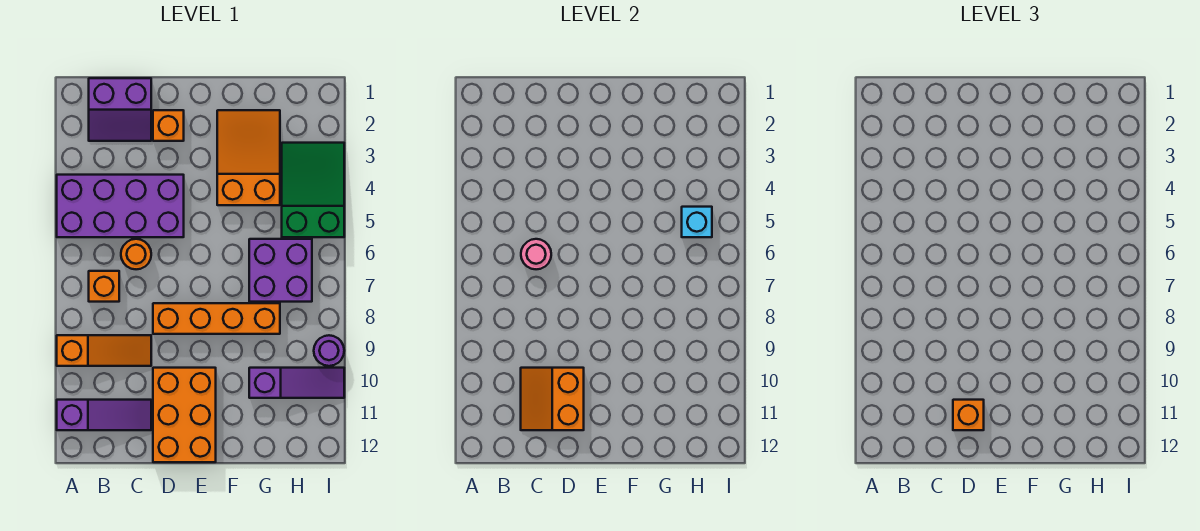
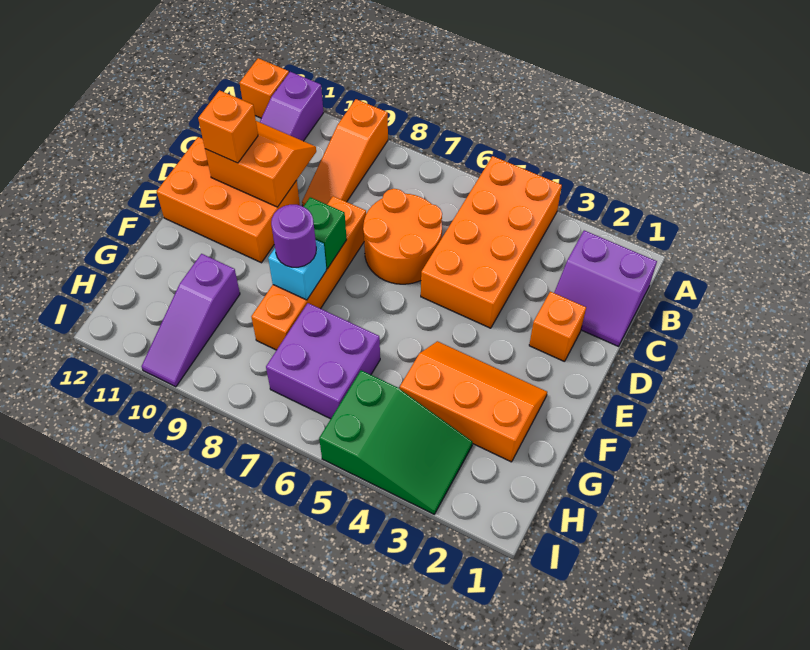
purple 2x4 brick [57,175,184,237] -> orange 2x4 brick [421,156,562,328]
purple 2x2 slope [89,78,151,141] -> purple 2x2 slope turned to [554,230,657,347]
orange 1x1 brick [89,271,119,302] -> orange 1x1 brick moved to [240,58,289,118]
orange 1x1 round brick [121,239,151,269] -> orange 2x2 round brick [363,189,442,284]
pink 1x1 round brick [521,239,551,269] -> none
none -> green 1x1 brick [303,197,347,269]
orange 2x3 slope [217,110,280,205] -> orange 2x3 slope turned to [400,341,547,462]
cyan 1x1 brick [682,207,712,237] -> cyan 1x1 brick moved to [268,240,327,300]
purple 1x1 round brick [314,335,344,366] -> purple 1x1 round brick moved to [271,205,316,267]

